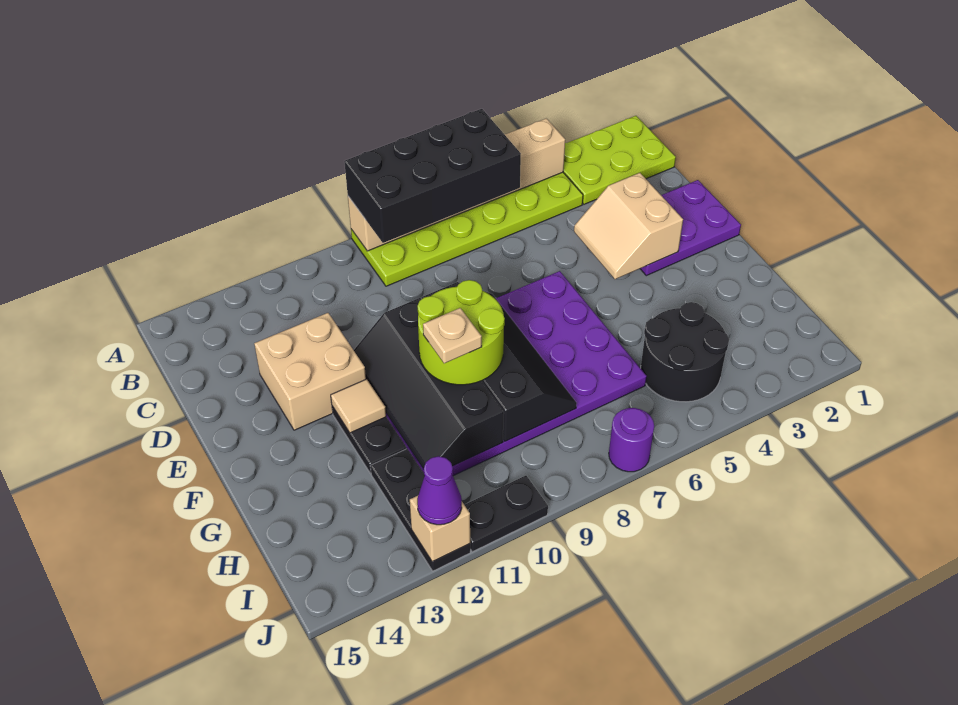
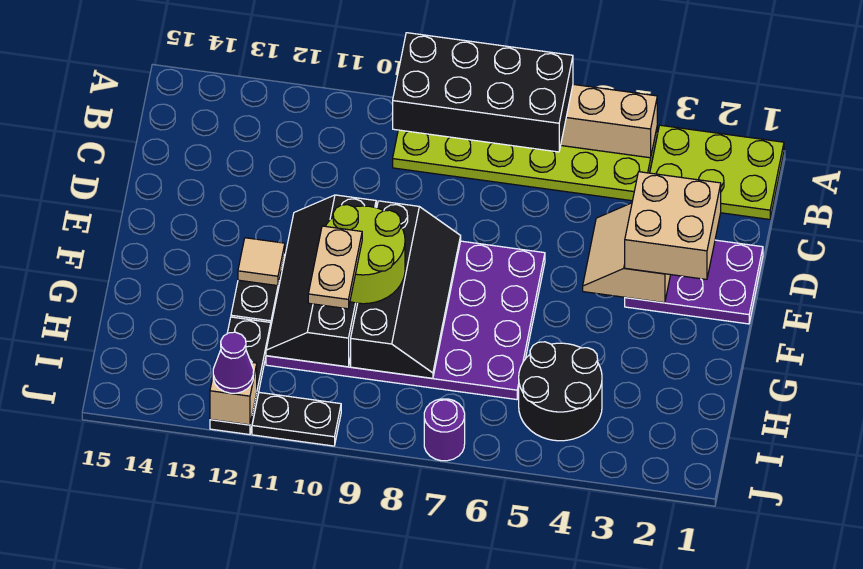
tan 2x2 brick [254,313,366,430] -> tan 2x2 brick moved to [625,172,721,279]
tan 1x1 plate [423,308,482,363] -> tan 1x2 plate [308,226,362,309]

